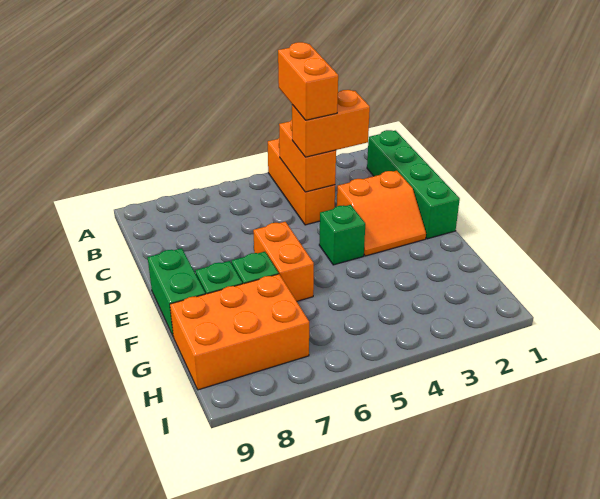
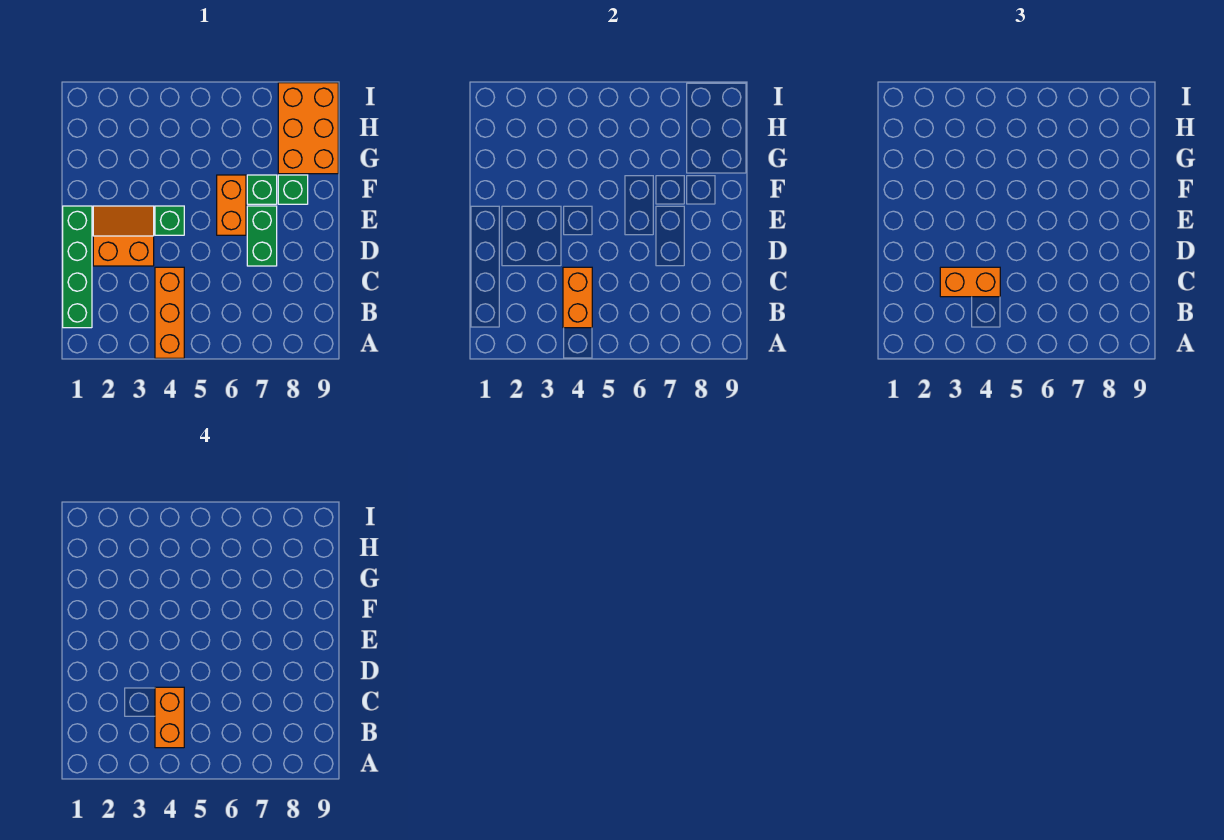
green 1x2 brick [147,248,205,337] -> green 1x2 brick moved to [247,206,277,266]
orange 2x3 brick [170,274,309,390] -> orange 2x3 brick turned to [278,83,338,174]

